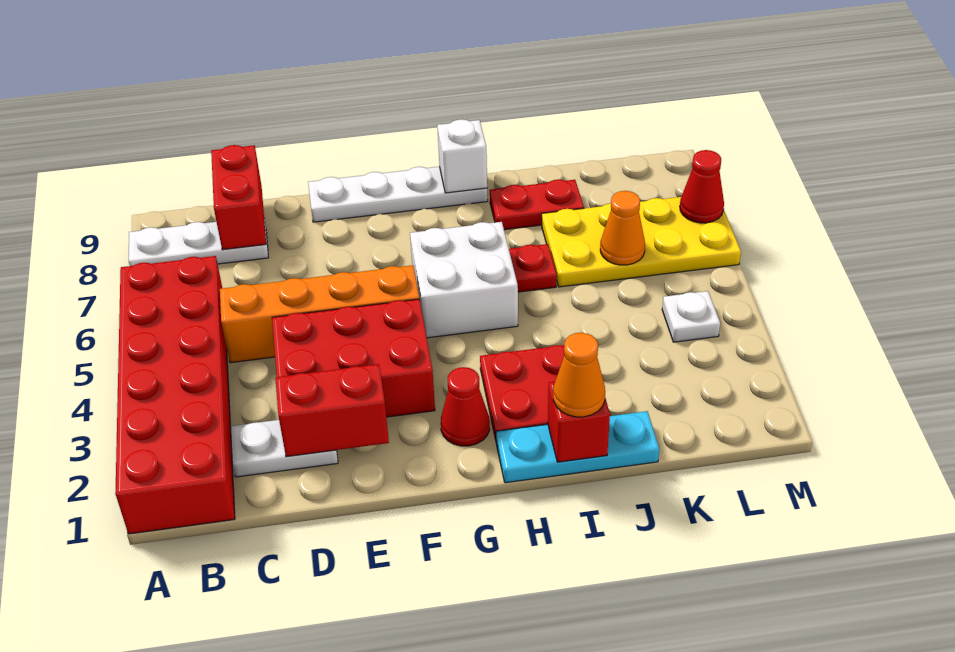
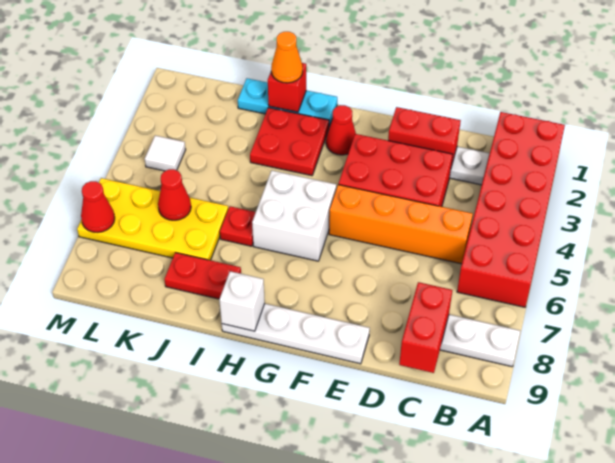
orange 1x1 cone [600,191,645,265] -> red 1x1 cone [158,169,191,220]
white 1x1 plate [662,291,720,342] -> white 1x1 tile [145,136,186,171]

